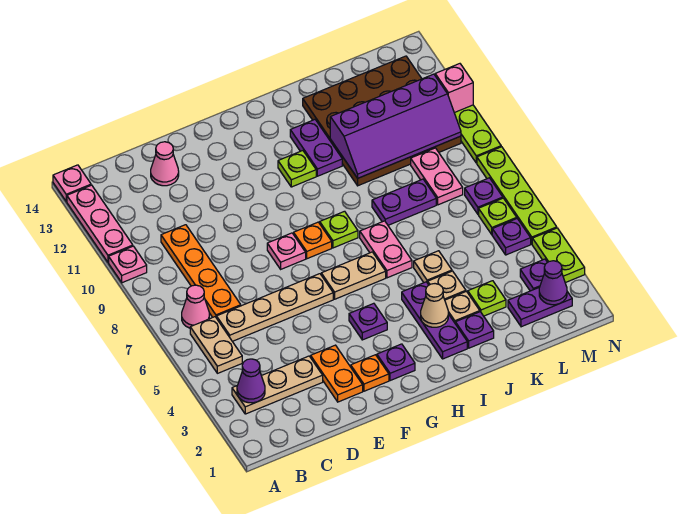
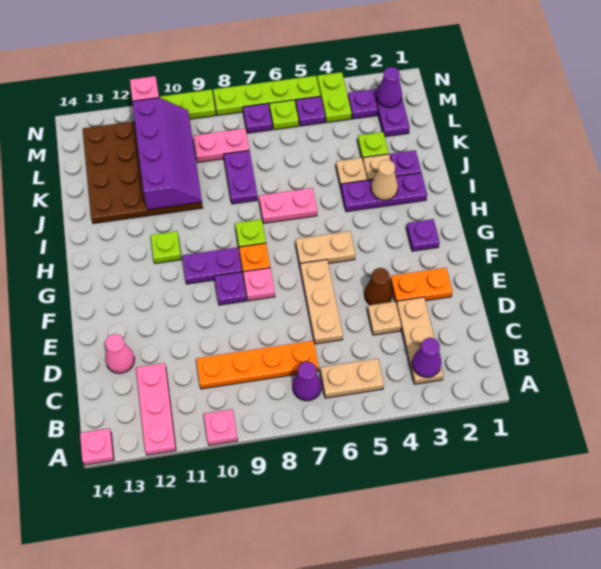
pink 1x3 plate [67,185,133,262] -> pink 1x3 plate turned to [136,363,176,455]
pink 1x1 cone [182,285,209,328] -> purple 1x1 cone [293,362,321,401]
tan 1x4 plate [217,274,333,341] -> tan 1x3 plate [300,260,343,344]
none -> brown 1x1 cone [364,268,392,305]
orange 1x1 plate [351,355,389,391] -> none
purple 1x1 plate [349,303,387,340] -> purple 1x1 plate moved to [214,272,246,305]
tan 1x2 plate [321,252,386,299] -> tan 1x2 plate turned to [296,231,355,265]
purple 1x2 plate [290,120,342,176] -> purple 1x2 plate moved to [182,247,242,284]
tan 1x1 plate [414,251,452,283] -> tan 1x1 plate moved to [368,301,401,335]
lime 1x2 plate [532,228,585,283] -> lime 1x2 plate turned to [317,72,352,122]

